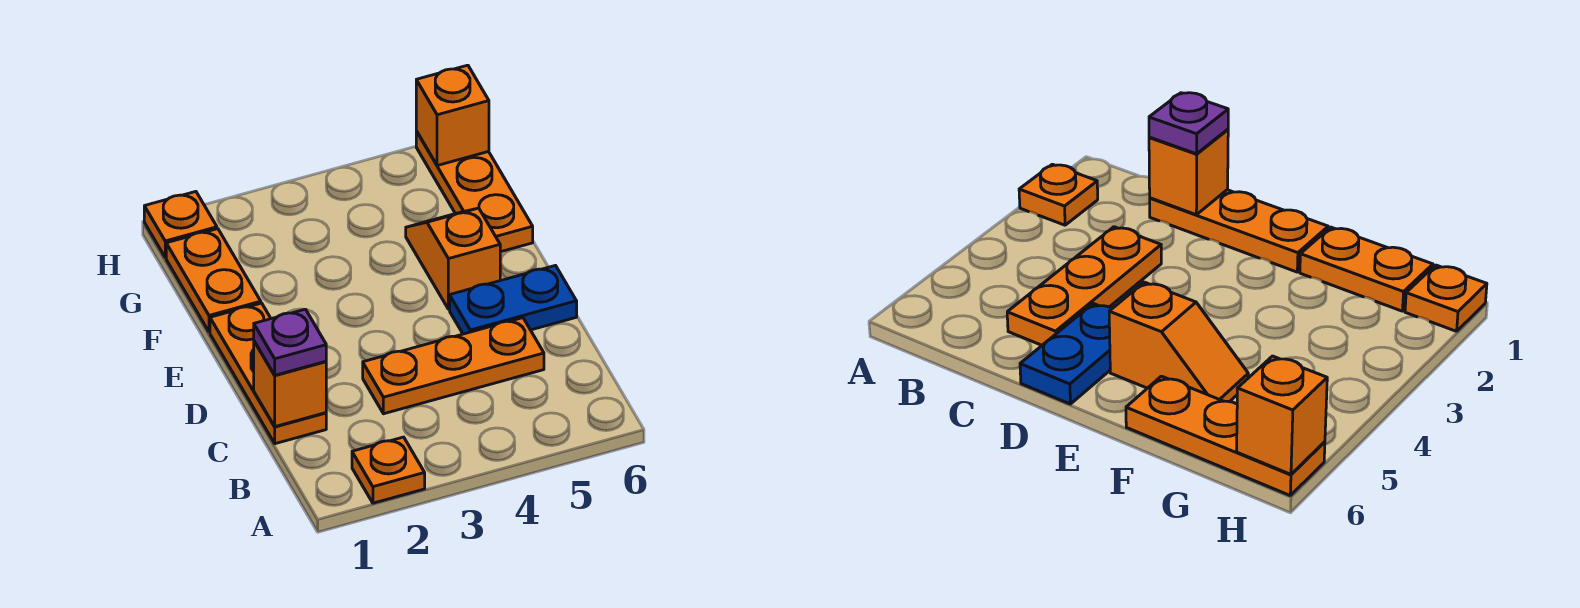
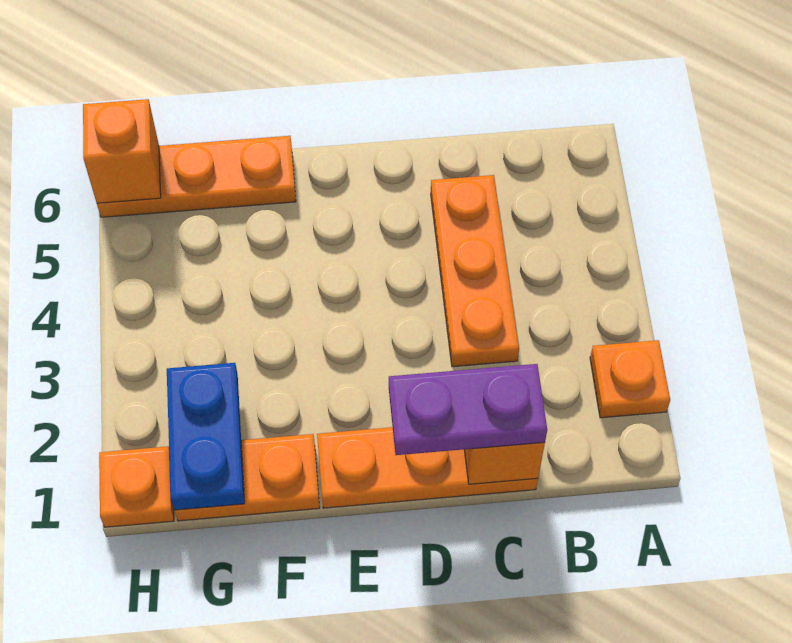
purple 1x1 plate [254,309,326,375] -> purple 1x2 plate [389,364,547,455]
blue 1x2 plate [450,266,577,334] -> blue 1x2 plate moved to [167,363,245,510]
orange 1x2 slope [406,208,500,309] -> none

